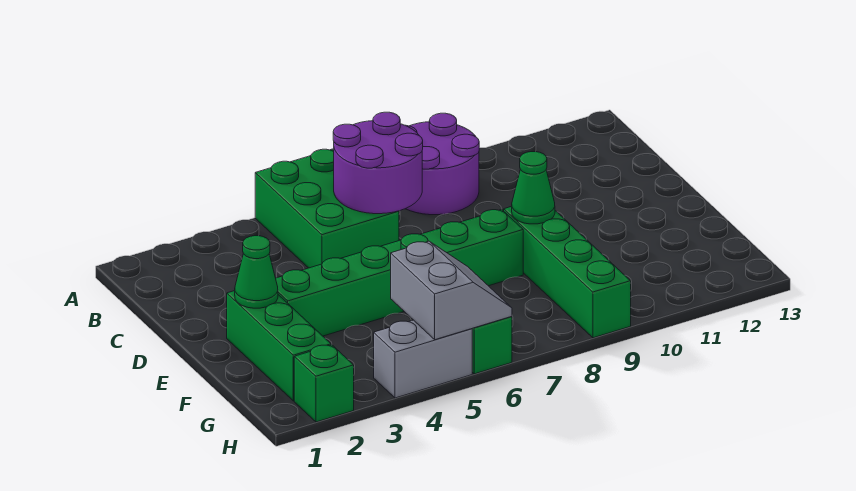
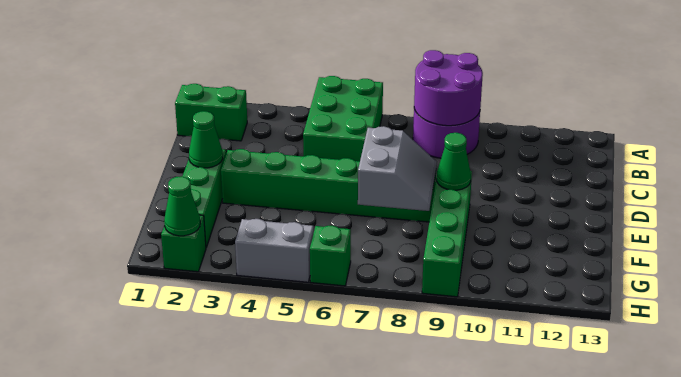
none -> green 1x2 brick [175,84,247,141]
purple 2x2 round brick [333,112,423,214] -> purple 2x2 round brick moved to [414,50,483,126]
grey 2x2 slope [391,241,512,340] -> grey 2x2 slope moved to [358,126,437,211]
none -> green 1x1 cone [164,176,200,236]

